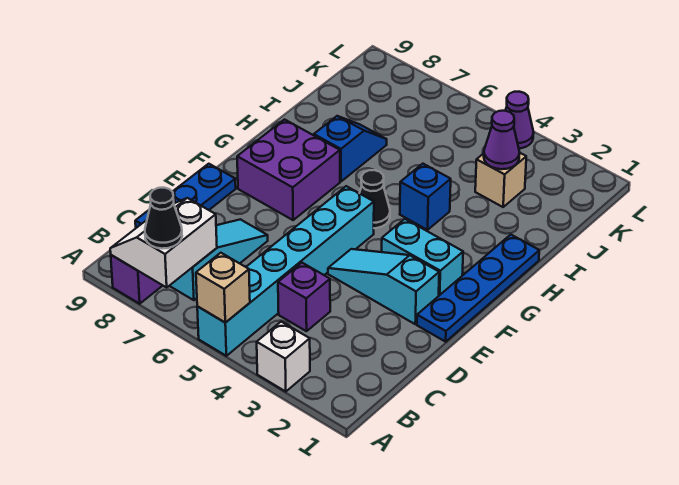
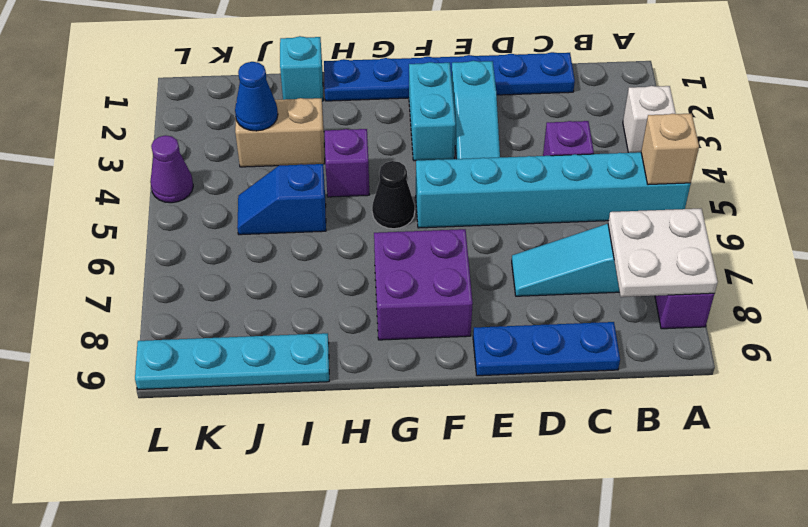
white 2x2 slope [110,198,217,287] -> white 2x2 plate [608,209,718,297]
black 1x1 cone [145,188,182,249] -> none
blue 1x4 plate [417,235,539,342] -> blue 1x6 plate [324,52,575,101]
blue 1x1 brick [400,164,451,230] -> purple 1x1 brick [325,129,369,197]
blue 1x2 slope [314,116,387,182] -> blue 1x2 slope moved to [237,164,326,235]
none -> cyan 1x1 brick [280,36,323,101]
none -> cyan 1x4 plate [135,333,329,389]
tan 1x1 brick [475,153,526,207] -> tan 1x2 brick [235,98,325,167]
purple 1x1 cone [484,111,520,169] -> blue 1x1 cone [235,62,278,131]

